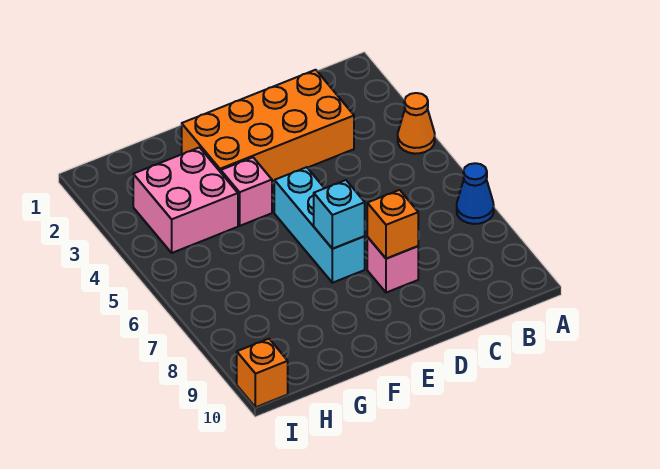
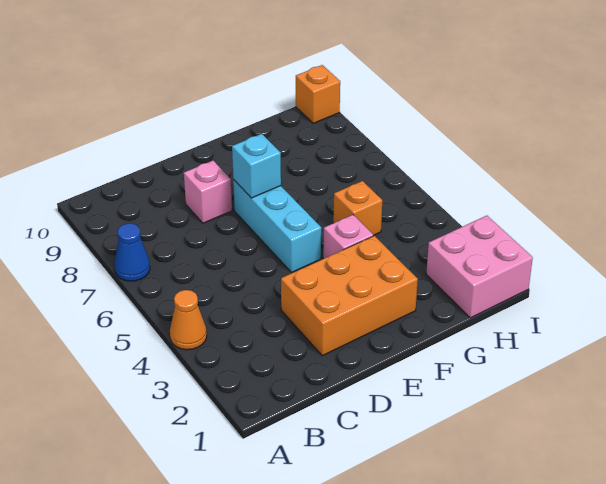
orange 2x4 brick [182,70,354,182] -> orange 2x3 brick [281,236,418,356]
orange 1x1 brick [367,190,418,259] -> orange 1x1 brick moved to [333,181,382,235]
pink 2x2 brick [133,147,238,253] -> pink 2x2 brick moved to [426,216,533,318]

